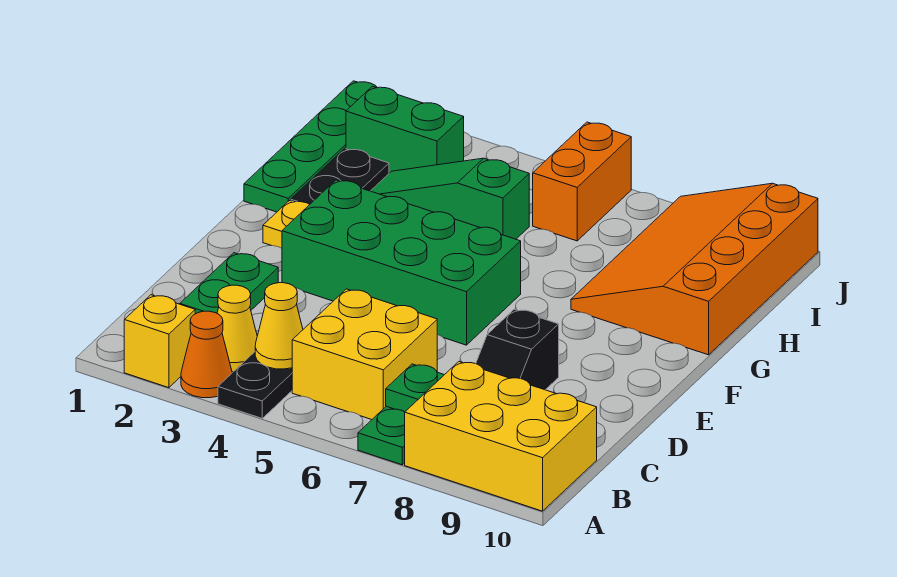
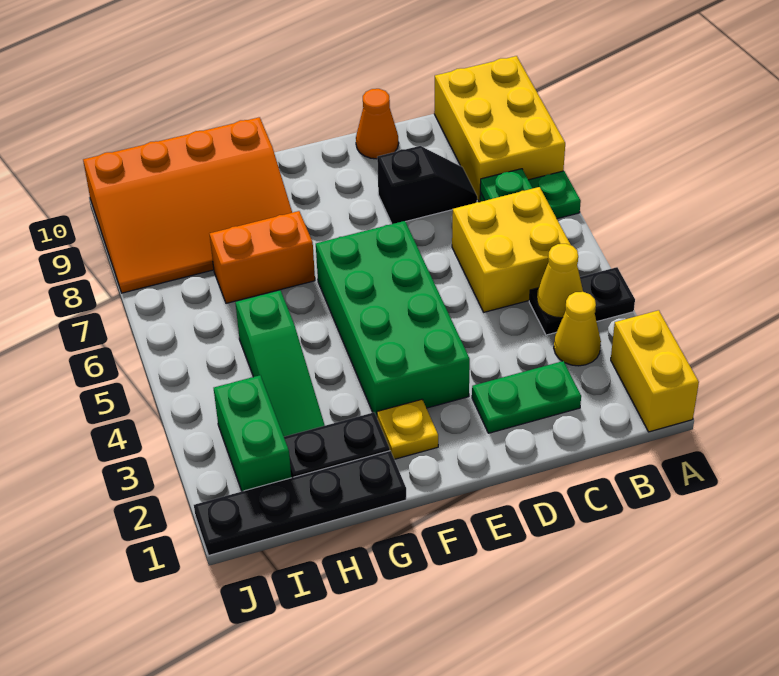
yellow 1x1 brick [124,295,195,388] -> yellow 1x2 brick [611,310,699,432]
orange 1x1 cone [181,311,232,398] -> orange 1x1 cone moved to [356,89,399,159]
green 1x4 plate [244,81,377,212] -> black 1x4 plate [194,451,406,555]
orange 1x2 brick [533,122,631,241] -> orange 1x2 brick moved to [209,211,315,303]

